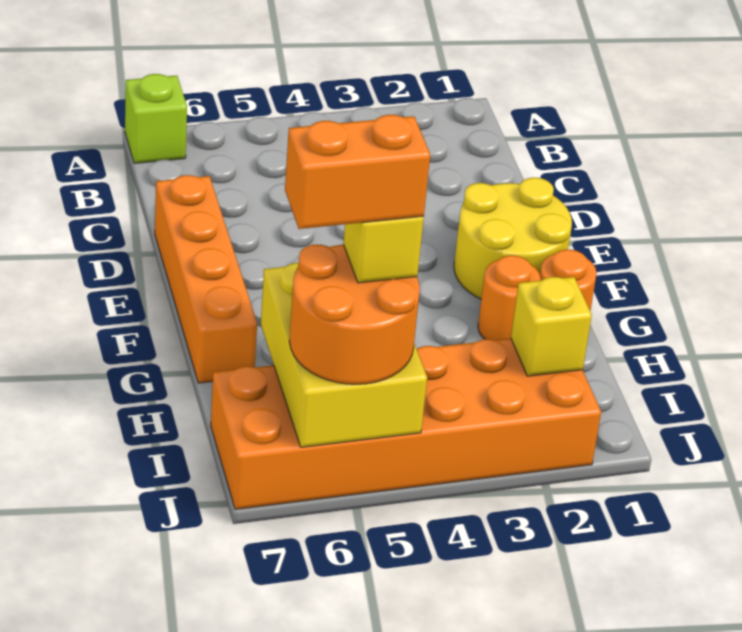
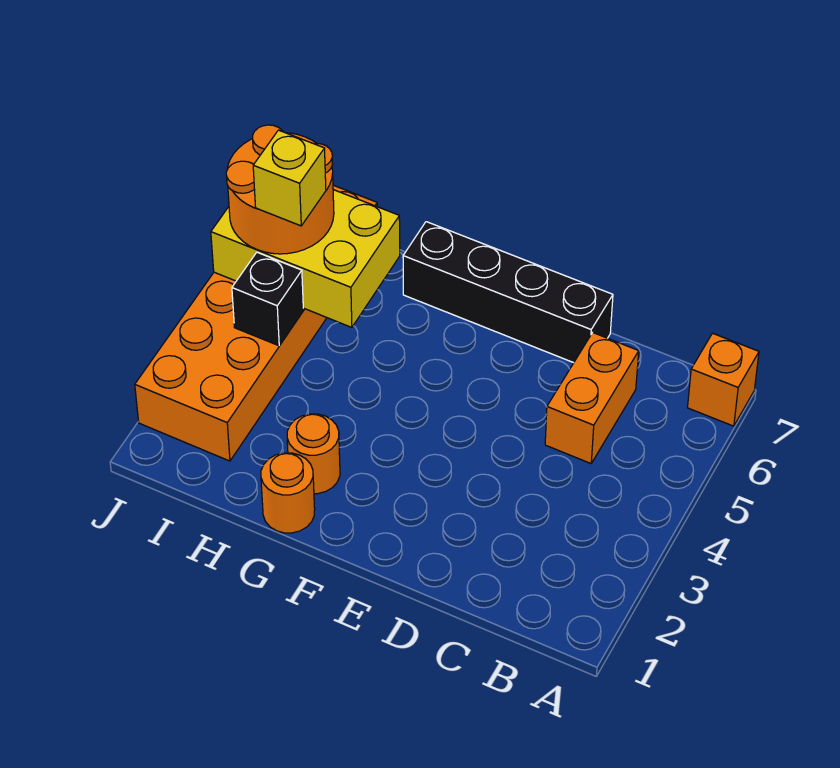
lime 1x1 brick [125,74,187,163] -> orange 1x1 brick [687,333,759,426]
orange 1x4 brick [155,175,257,383] -> black 1x4 brick [403,222,613,363]
yellow 2x2 round brick [454,178,572,299] -> none
yellow 1x1 brick [511,277,592,376] -> none
none -> black 1x1 brick [232,252,303,346]
orange 1x2 brick [285,115,430,229] -> orange 1x2 brick moved to [545,333,639,463]

